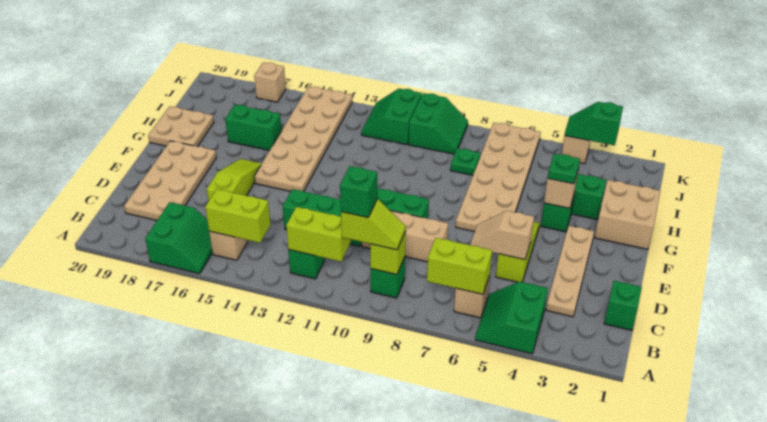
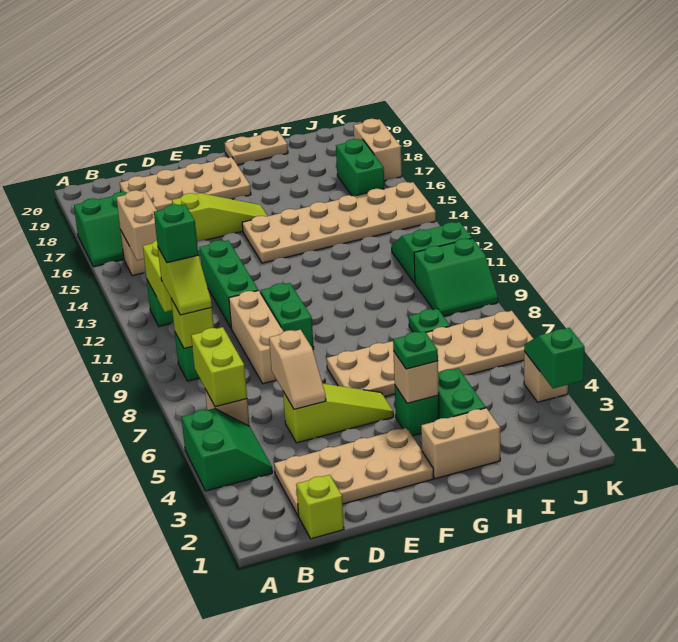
green 2x2 slope [475,282,548,354] -> green 2x2 slope turned to [182,408,273,491]
lime 1x2 brick [205,189,270,243] -> tan 1x2 brick [116,190,157,260]
green 1x1 brick [604,281,642,330] -> lime 1x1 brick [296,475,344,539]
tan 1x4 plate [546,226,594,317] -> tan 2x4 plate [274,428,433,516]
tan 1x2 slope [470,211,534,260] -> tan 1x2 slope turned to [269,330,326,409]
tan 2x2 brick [595,180,660,249] -> tan 1x2 brick [421,408,500,479]
tan 2x2 plate [148,106,214,147] -> tan 1x2 plate [225,130,288,165]
green 1x2 brick [225,105,281,150] -> green 1x2 brick moved to [336,139,384,196]
tan 1x1 brick [254,62,286,102] -> tan 1x2 brick [353,119,402,181]

